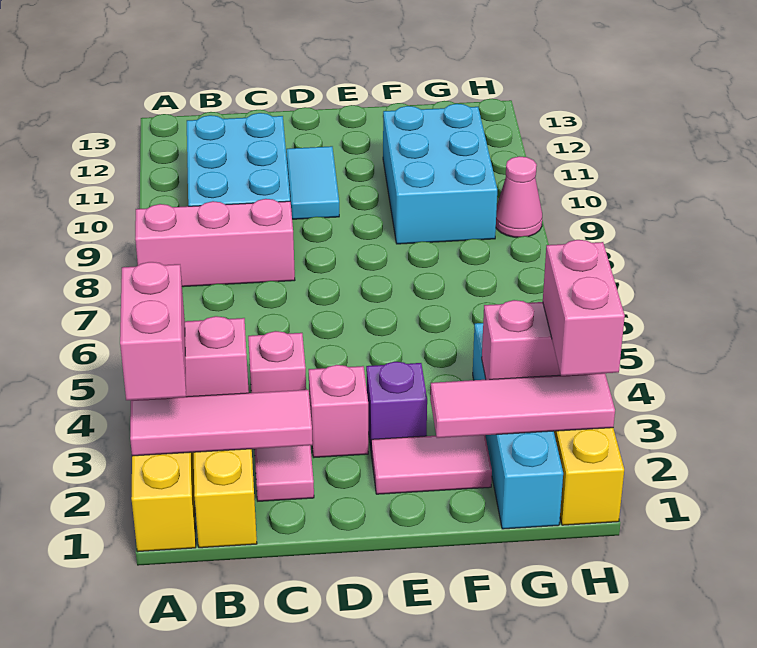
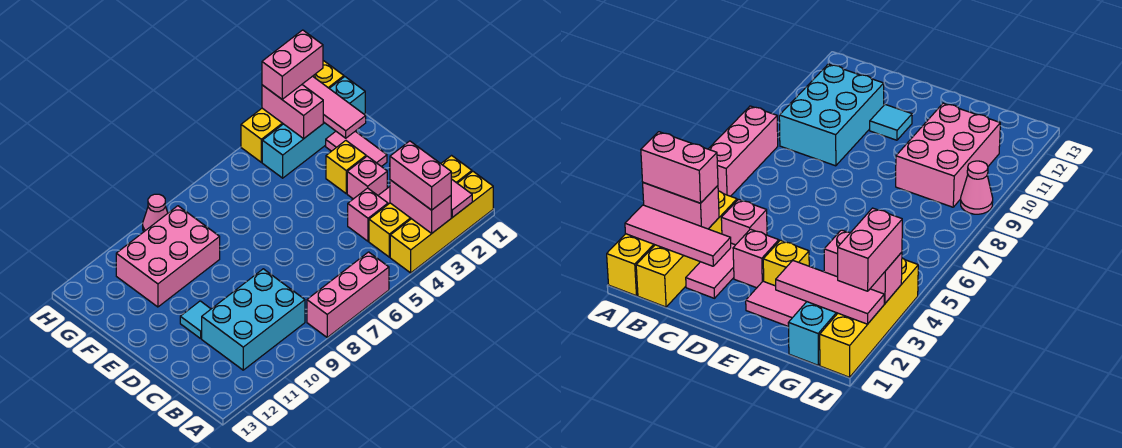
pink 1x2 brick [120,262,186,400] -> pink 1x2 brick turned to [390,141,451,210]
pink 1x3 brick [135,199,295,287] -> pink 1x3 brick turned to [307,252,389,337]
cyan 1x2 tile [286,146,339,219] -> cyan 1x1 tile [180,301,211,339]
purple 1x1 brick [366,362,427,448] -> yellow 1x1 brick [326,141,366,193]
cyan 2x3 brick [383,104,497,244] -> pink 2x3 brick [116,206,220,307]

